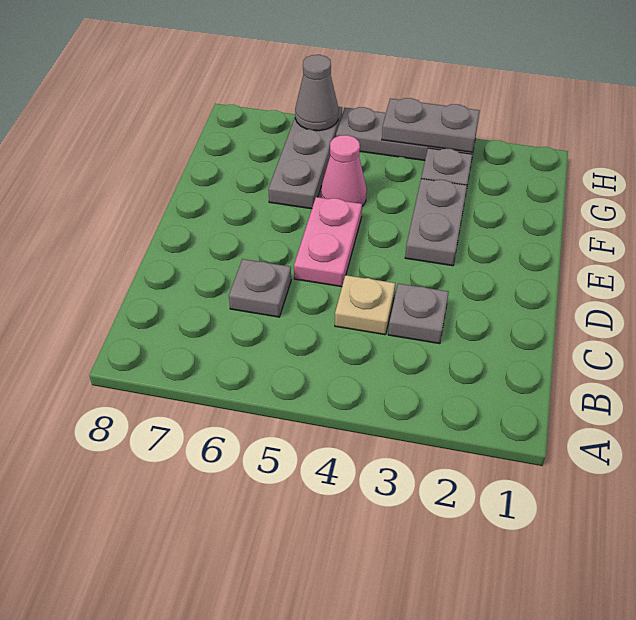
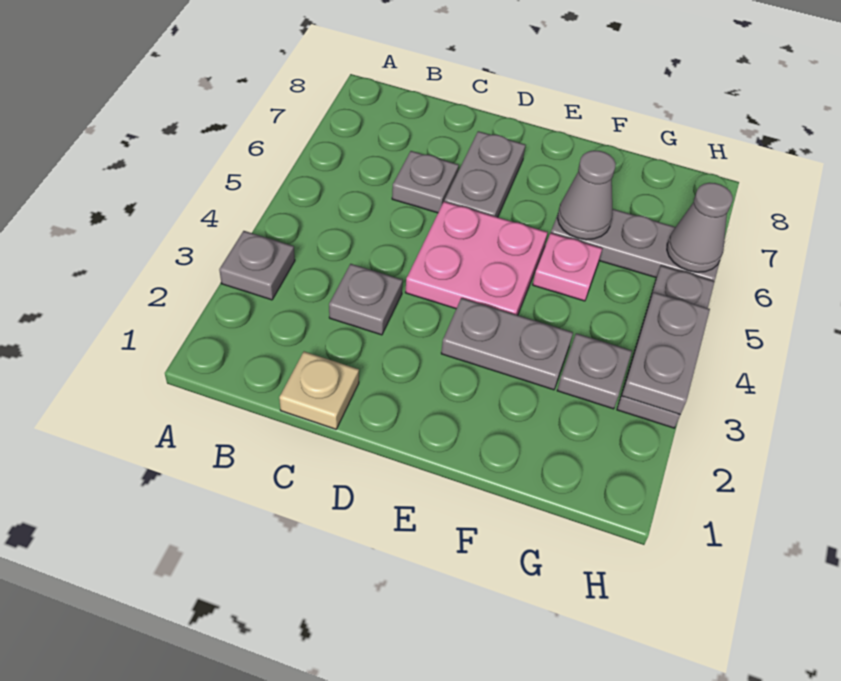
none -> grey 1x1 plate [219,231,295,300]
tan 1x1 plate [335,275,395,335] -> tan 1x1 plate moved to [279,351,359,429]
pink 1x2 plate [294,197,362,287] -> pink 2x2 plate [405,202,548,315]
none -> grey 1x2 plate [444,131,525,217]
pink 1x1 cone [321,135,367,206] -> pink 1x1 plate [533,233,602,301]
none -> grey 1x1 cone [557,150,616,240]

